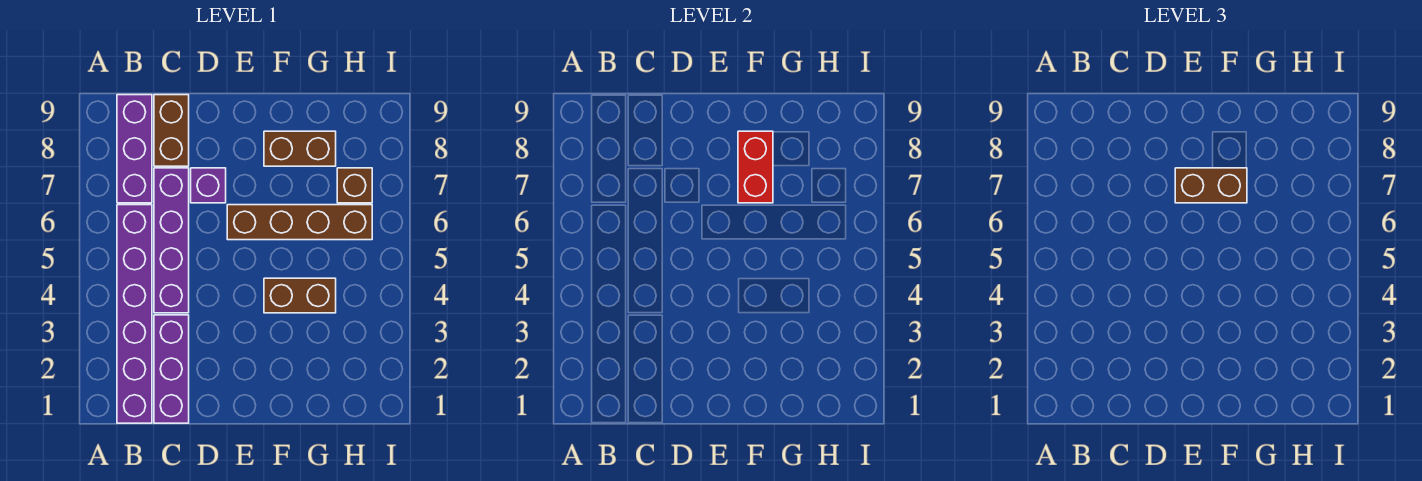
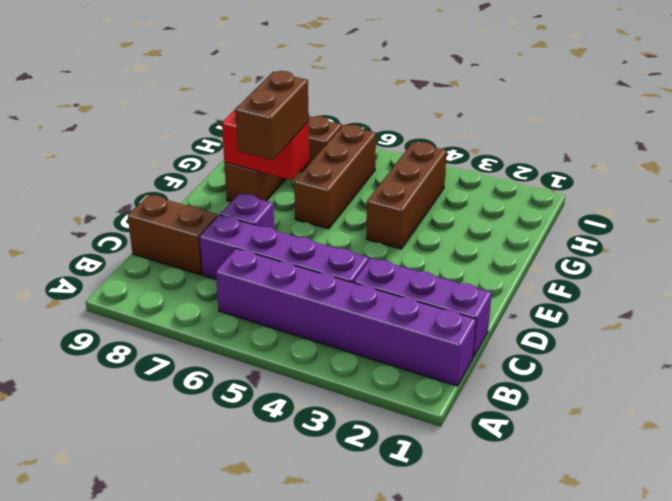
purple 1x3 brick [117,95,152,203] -> none
brown 1x4 brick [227,205,372,240] -> brown 1x3 brick [294,125,376,229]
brown 1x2 brick [264,278,336,313] -> brown 1x3 brick [366,142,447,249]

